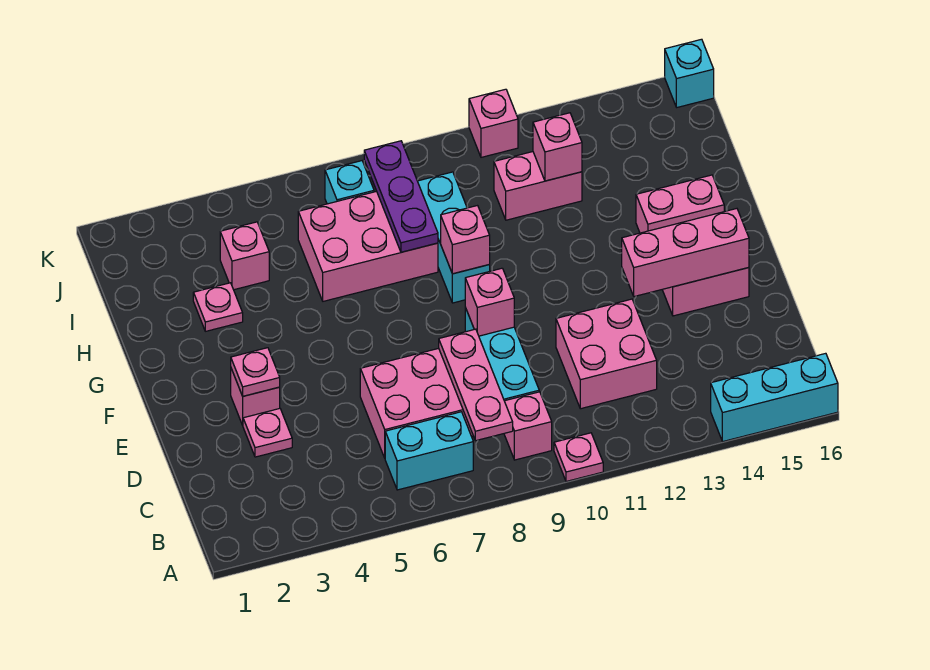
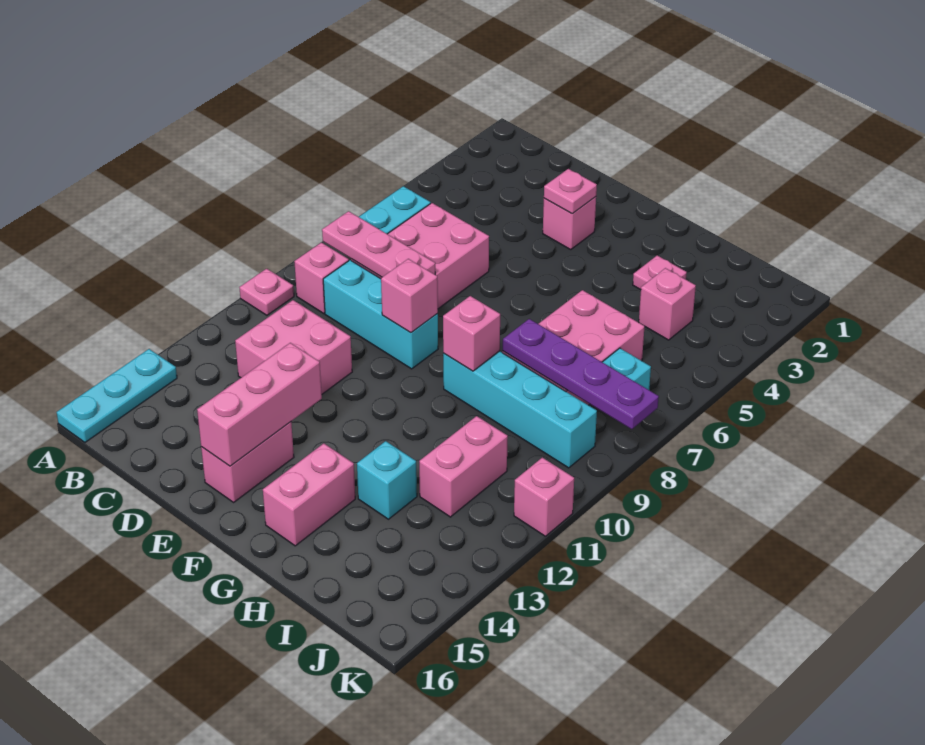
cyan 1x3 brick [711,353,838,441] -> cyan 1x3 plate [57,349,177,442]
pink 1x1 plate [243,409,292,457] -> none
cyan 1x3 brick [418,172,490,303] -> cyan 1x4 brick [443,351,597,468]
purple 1x3 plate [364,141,438,252] -> purple 1x4 plate [503,319,659,429]
pink 1x1 brick [533,113,582,181] -> none
cyan 1x1 brick [665,39,714,107] -> cyan 1x1 brick moved to [357,441,417,519]

